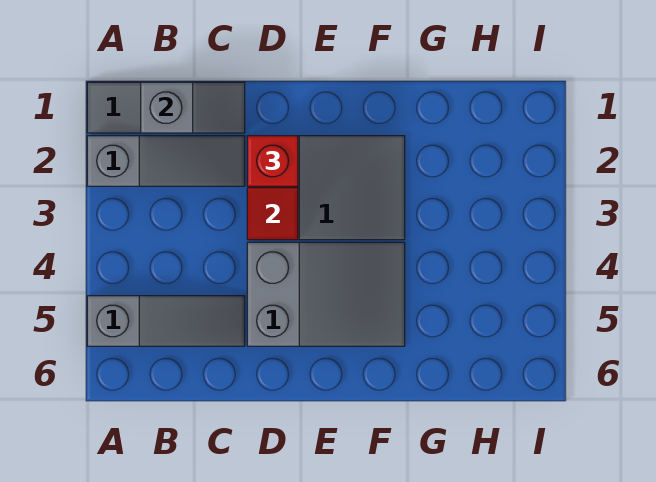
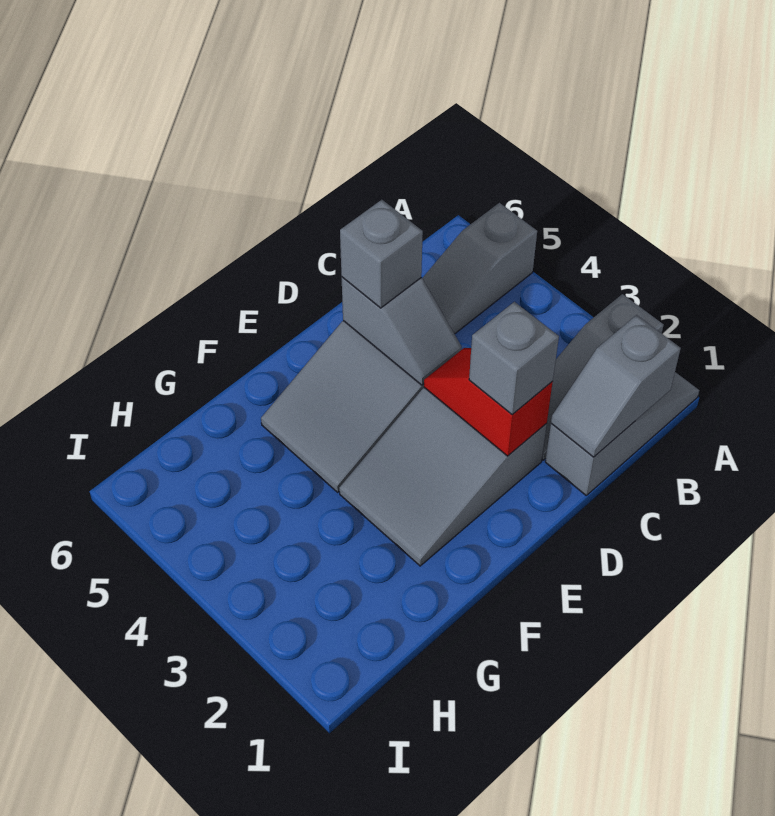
red 1x1 brick [247,136,298,186] -> grey 1x1 brick [469,302,559,415]
none -> grey 1x2 slope [342,277,462,385]
none -> grey 1x1 brick [340,200,423,308]

